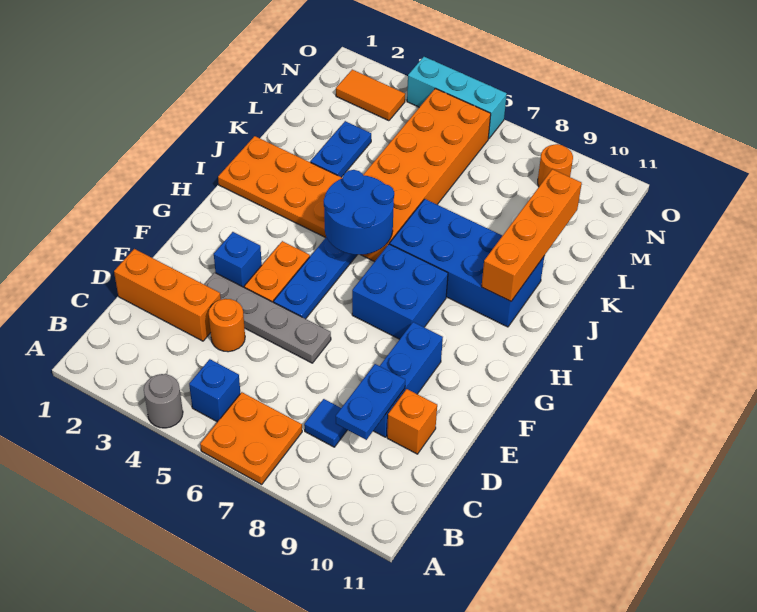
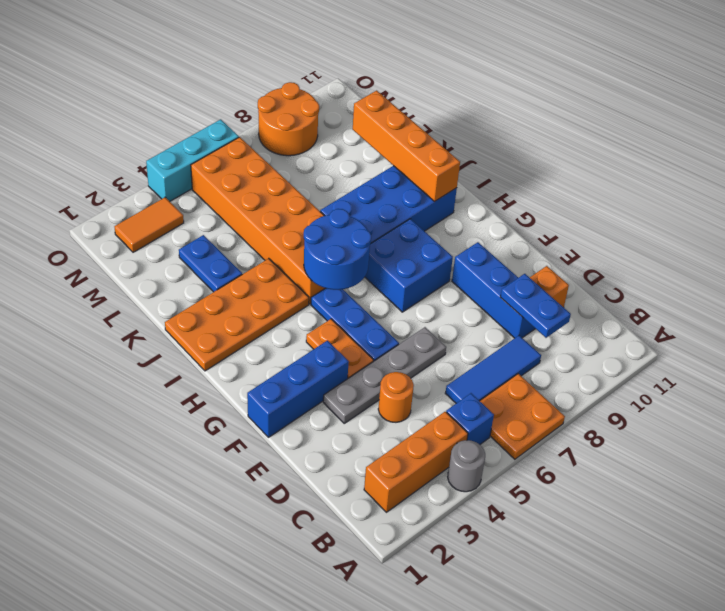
blue 1x1 tile [304,399,347,447] -> blue 1x3 tile [445,335,541,403]
orange 1x3 brick [114,249,221,341] -> orange 1x3 brick moved to [364,412,468,512]
blue 1x1 brick [214,232,262,287] -> blue 1x3 brick [247,341,349,437]
orange 1x1 round brick [538,144,573,186] -> orange 2x2 round brick [258,82,319,156]

